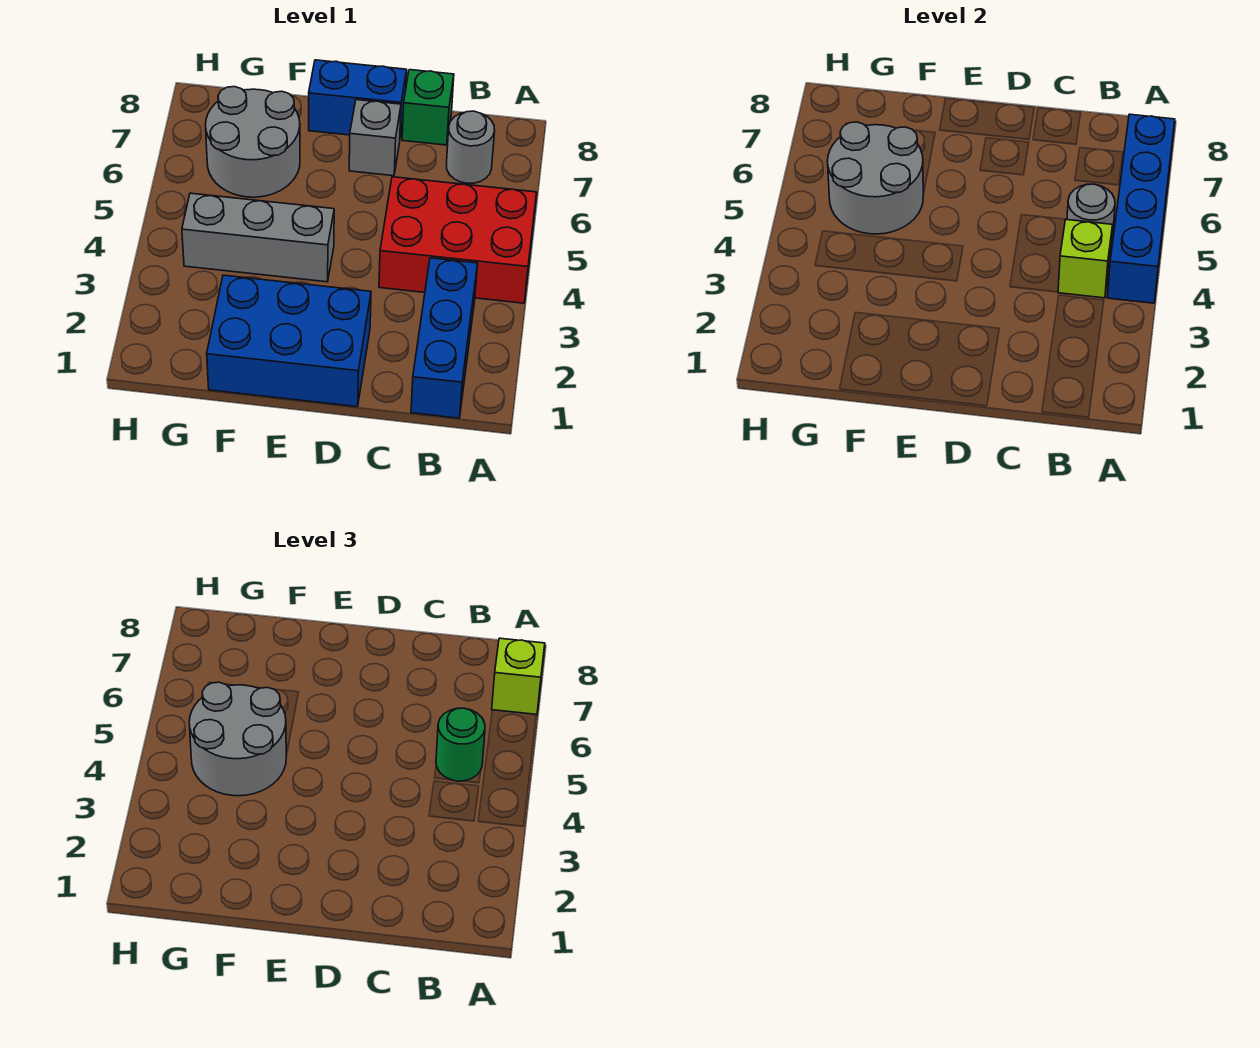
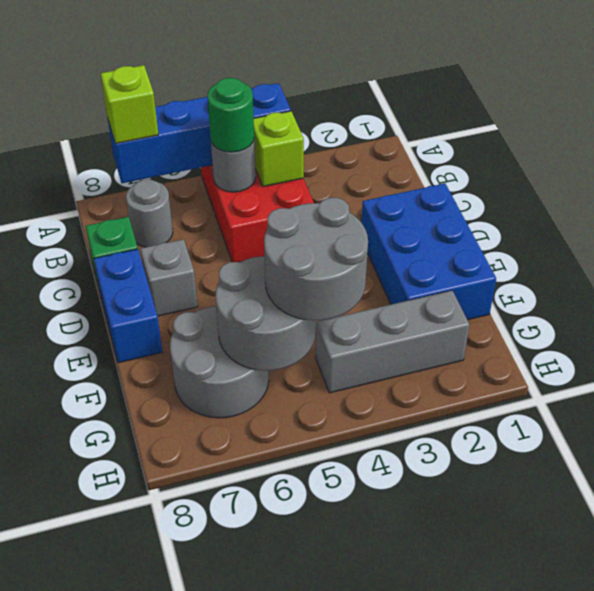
blue 1x3 brick [411,258,478,418] -> none
grey 1x3 brick [182,193,334,282] -> grey 1x3 brick turned to [316,291,470,393]

